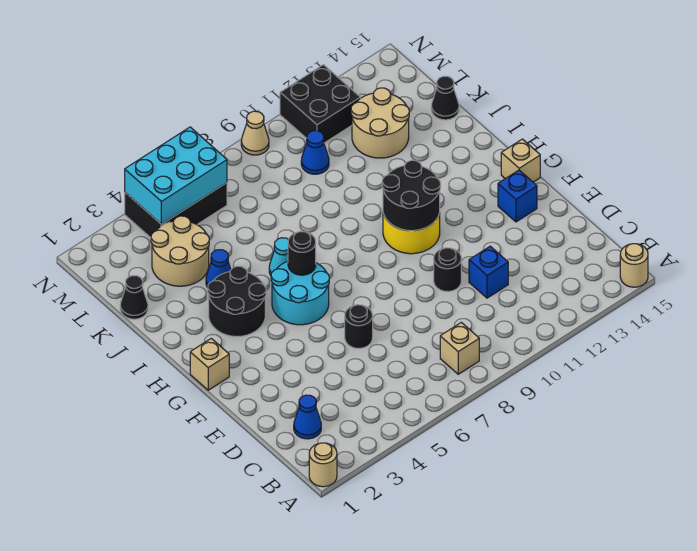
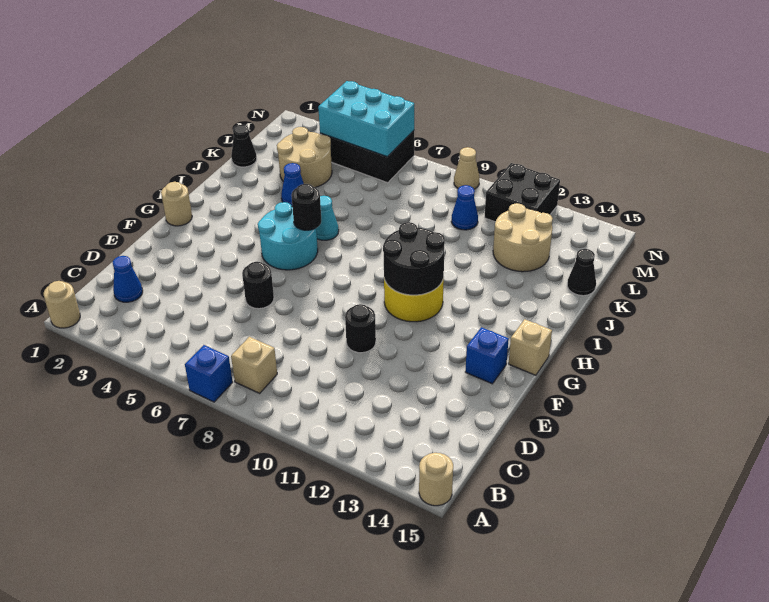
blue 1x1 brick [469,246,508,298] -> blue 1x1 brick moved to [185,345,233,402]
tan 1x1 brick [190,338,229,390] -> tan 1x1 round brick [161,182,192,226]
black 2x2 round brick [208,266,266,336] -> none

